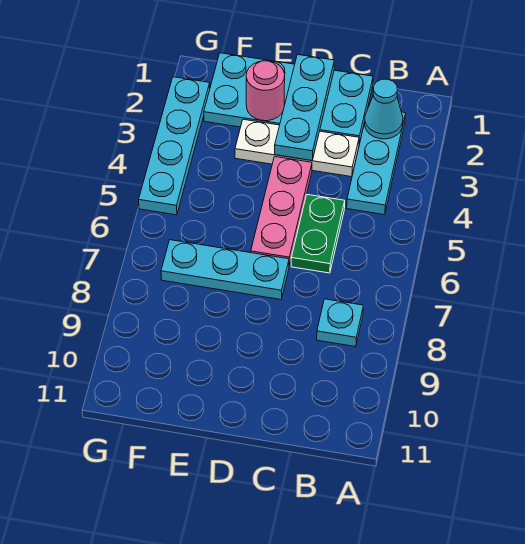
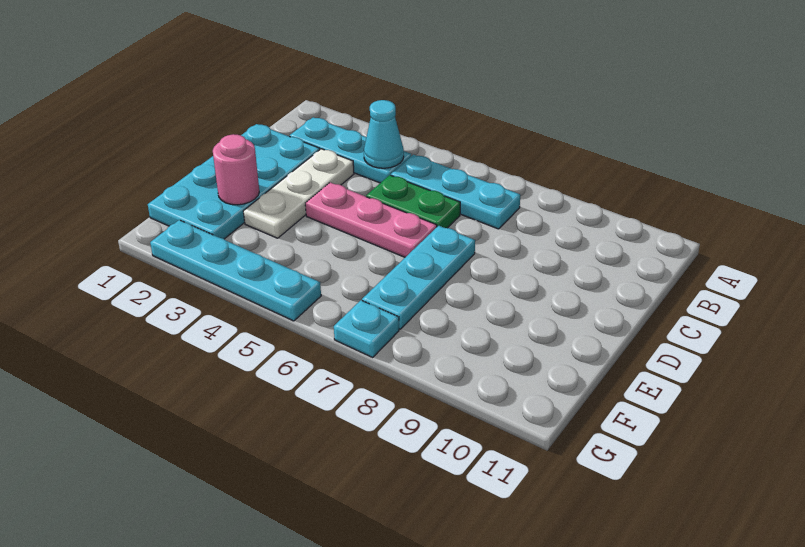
cyan 1x1 cone [364,79,403,139] -> cyan 1x1 cone moved to [364,100,404,168]
cyan 1x1 plate [317,299,363,347] -> cyan 1x1 plate moved to [334,300,399,357]
cyan 1x3 plate [275,55,334,160] -> cyan 1x3 plate moved to [391,155,520,229]

